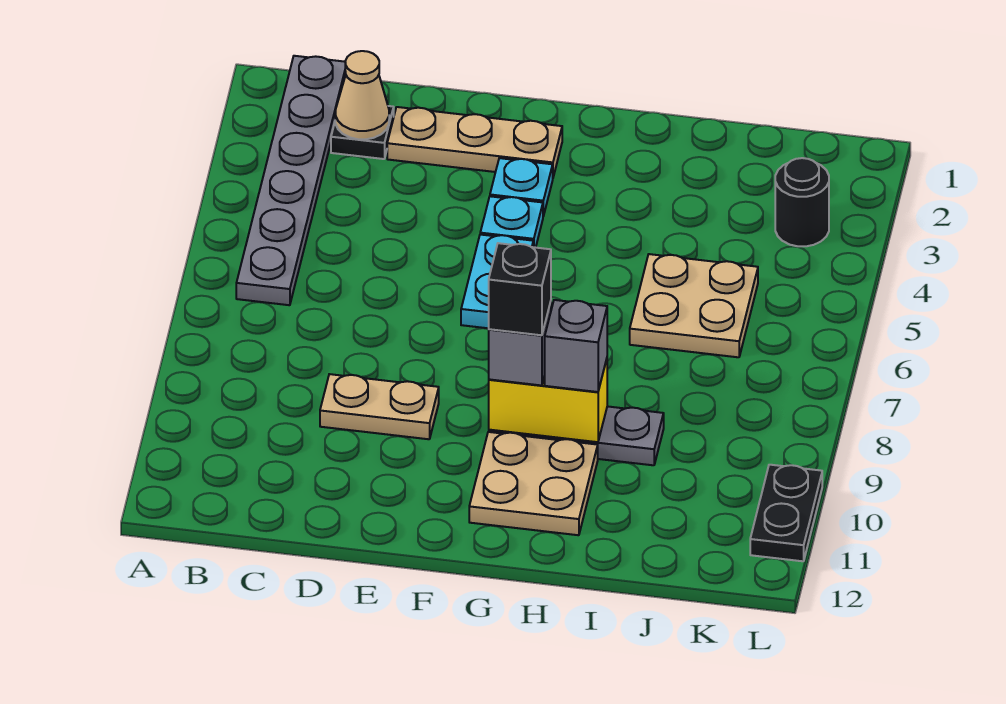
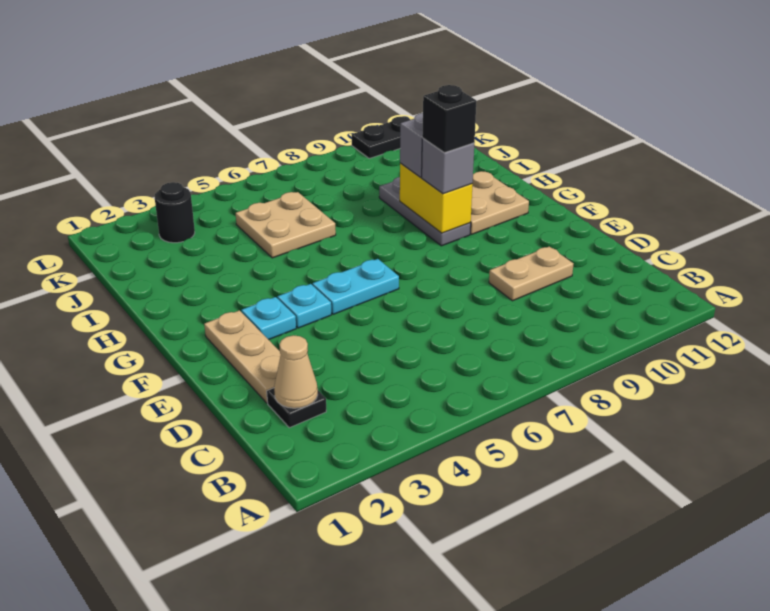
grey 1x6 plate [236,56,346,305] -> none
tan 1x2 plate [320,374,439,439] -> tan 1x2 plate turned to [489,247,573,301]

